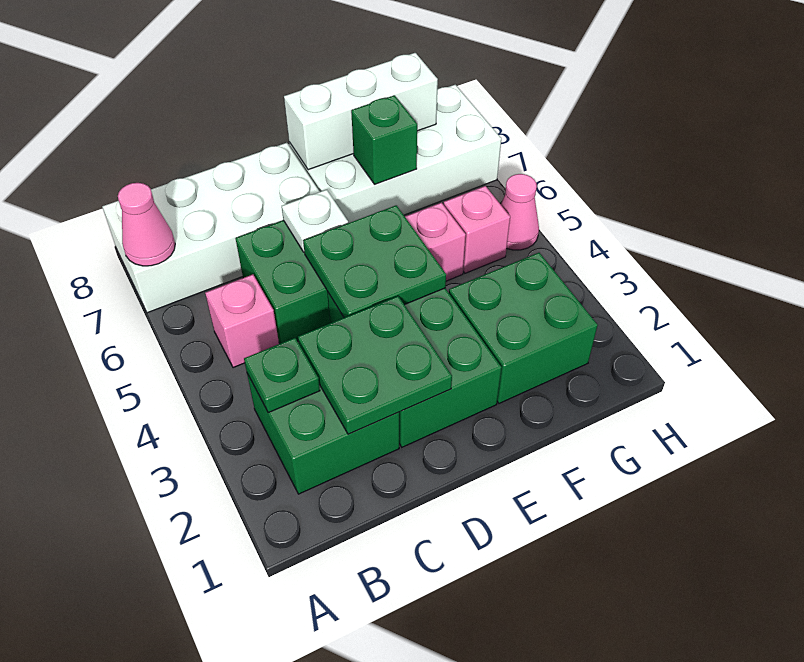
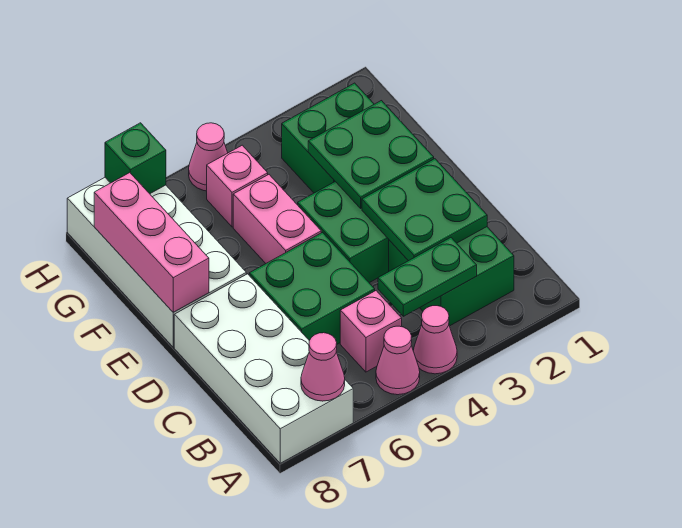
none -> pink 1x1 cone [413,306,457,374]
none -> pink 1x1 cone [376,326,420,395]
green 1x1 plate [244,338,320,413] -> green 1x2 plate [378,238,477,316]
green 2x2 plate [303,205,446,318] -> green 2x2 plate moved to [308,101,434,208]
white 1x1 plate [282,190,348,252] -> none
white 1x3 brick [284,53,438,170] -> pink 1x3 brick [94,173,209,312]
green 1x1 brick [351,96,417,184] -> green 1x1 brick moved to [105,123,166,194]

